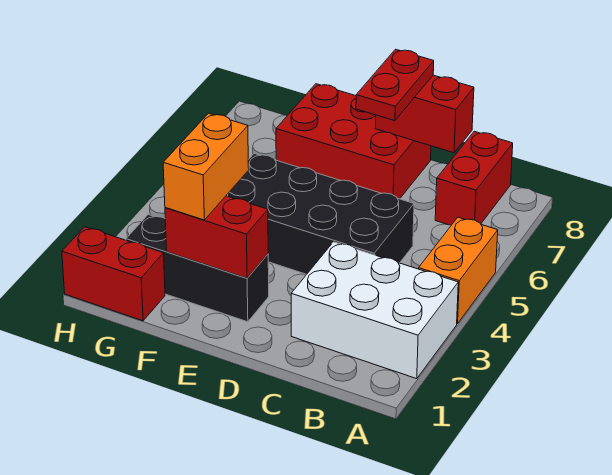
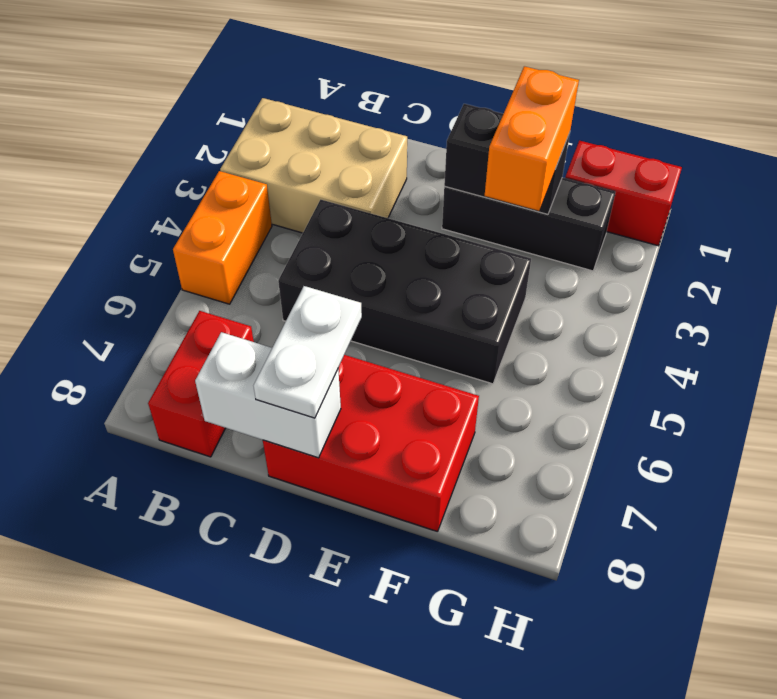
white 2x3 brick [291,242,458,379] -> tan 2x3 brick [220,98,407,233]
red 1x2 brick [375,75,474,153] -> white 1x2 brick [195,332,341,458]
red 1x2 plate [356,49,434,121] -> white 1x2 plate [254,286,362,418]
red 1x2 brick [165,196,268,278] -> black 1x2 brick [444,104,570,214]

